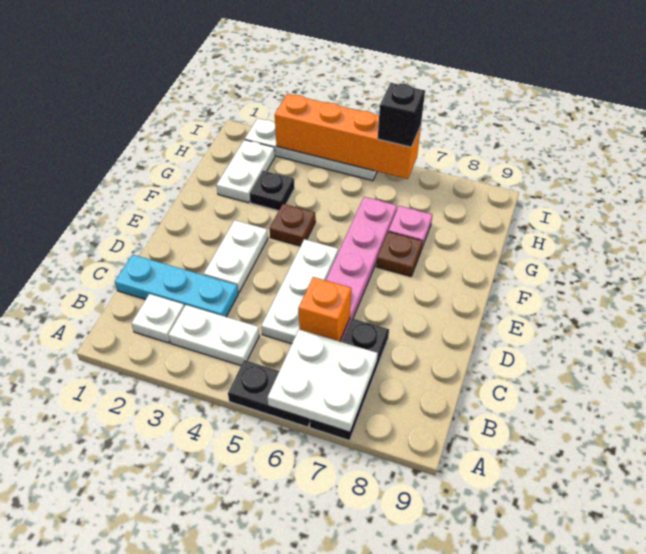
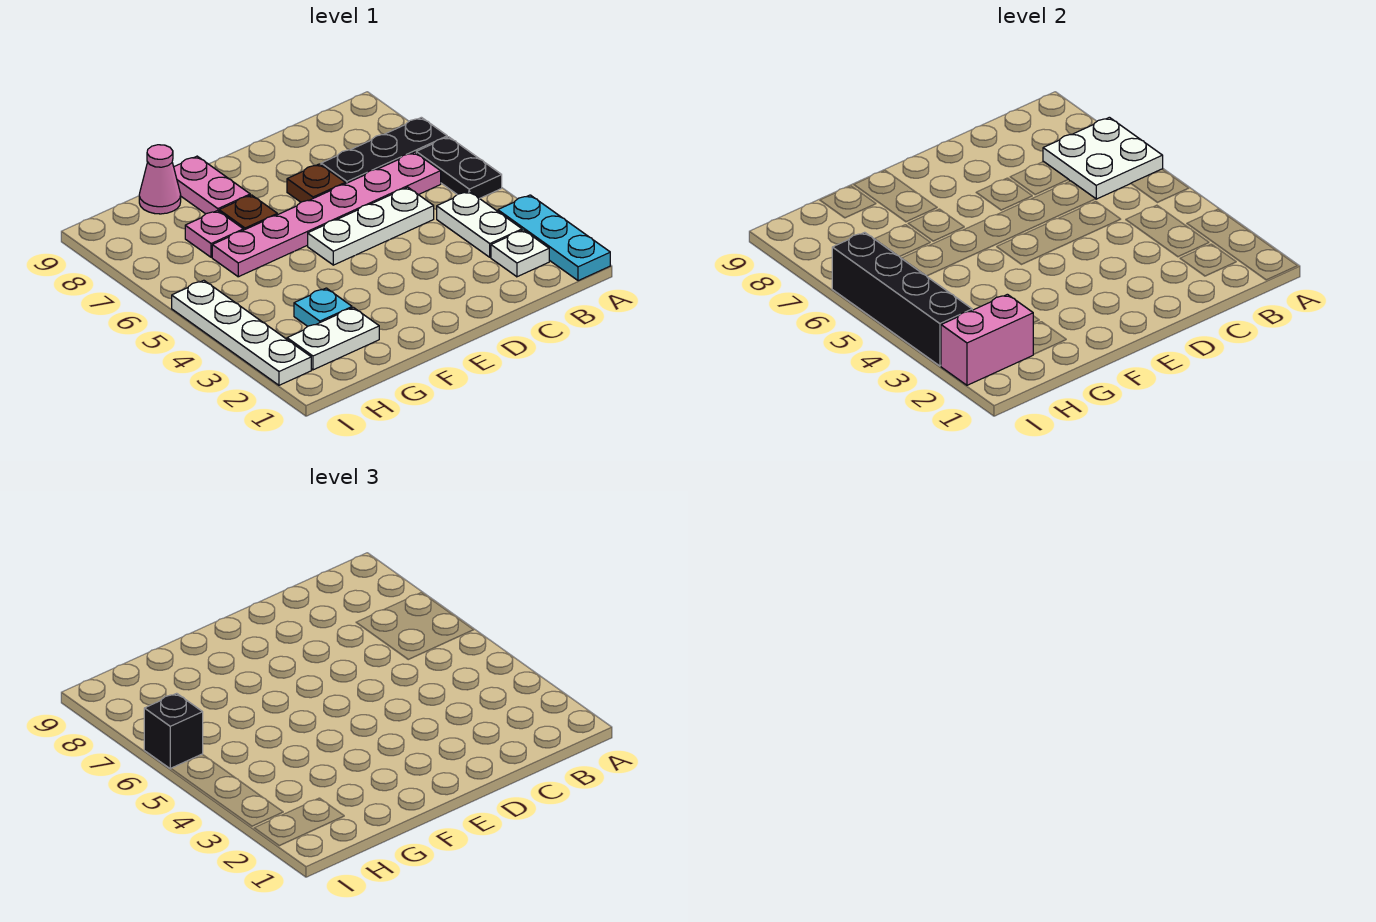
cyan 1x3 plate [115,255,238,317] -> cyan 1x3 plate moved to [498,195,610,281]
orange 1x1 brick [299,277,351,341] -> none
white 1x2 plate [204,220,268,293] -> none
brown 1x1 plate [270,204,316,246] -> brown 1x1 plate moved to [287,164,345,202]
none -> pink 1x2 plate [174,156,250,214]
black 1x1 plate [250,171,295,211] -> cyan 1x1 plate [294,288,352,326]
none -> pink 1x1 cone [139,145,181,214]
none -> pink 1x2 brick [941,294,1034,385]
orange 1x4 brick [275,94,421,179] -> black 1x4 brick [832,232,972,366]

